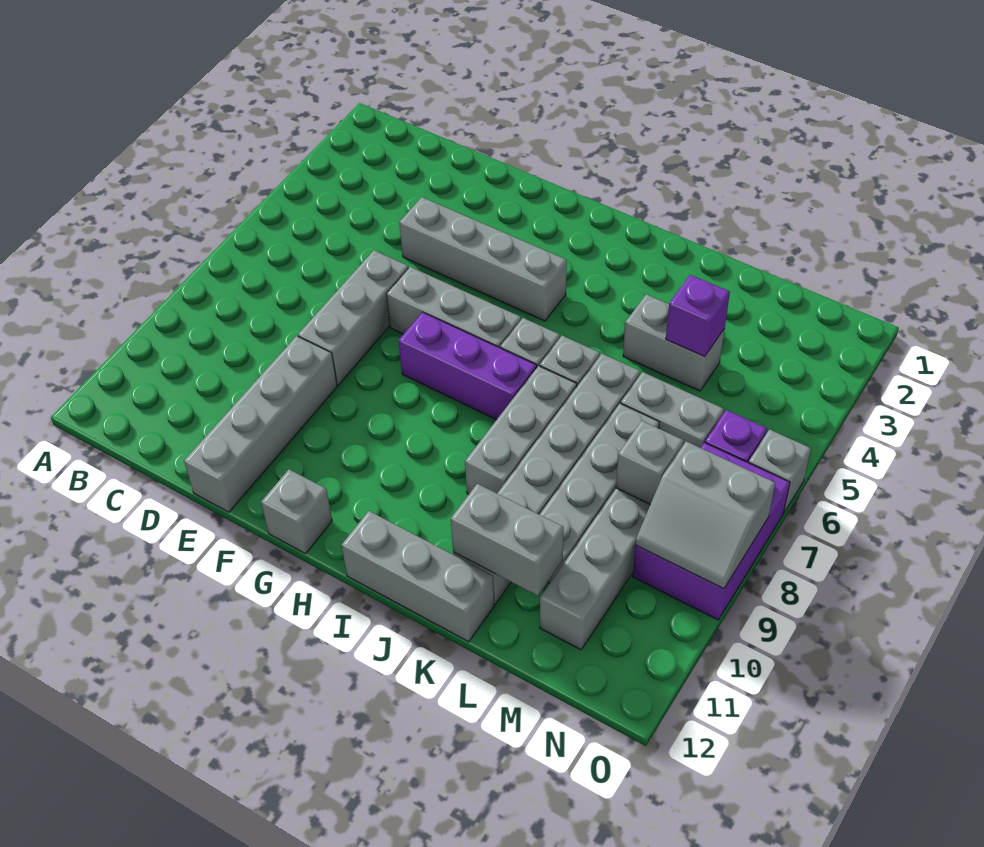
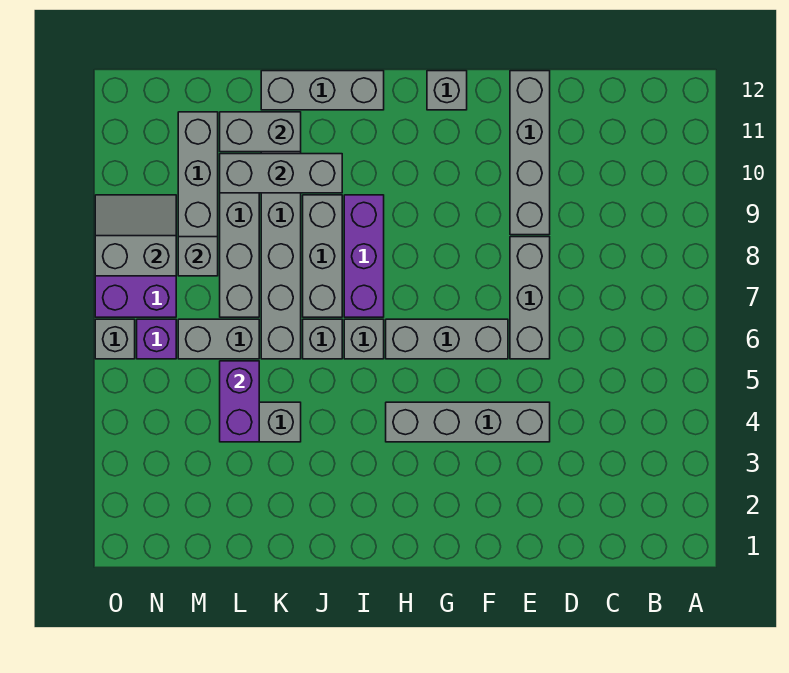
purple 1x3 brick [399,312,537,420] -> purple 1x3 brick turned to [344,195,384,317]
none -> grey 1x3 brick [220,154,342,193]
purple 1x1 brick [666,275,730,357] -> purple 1x2 brick [220,361,259,442]

